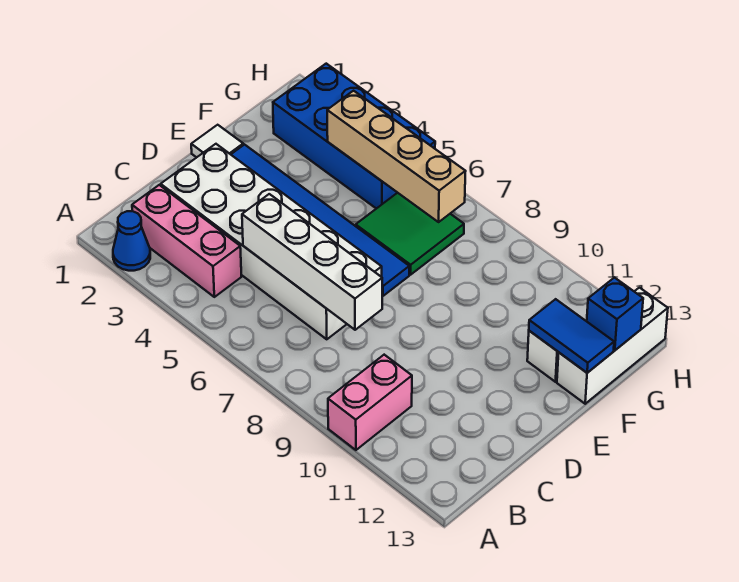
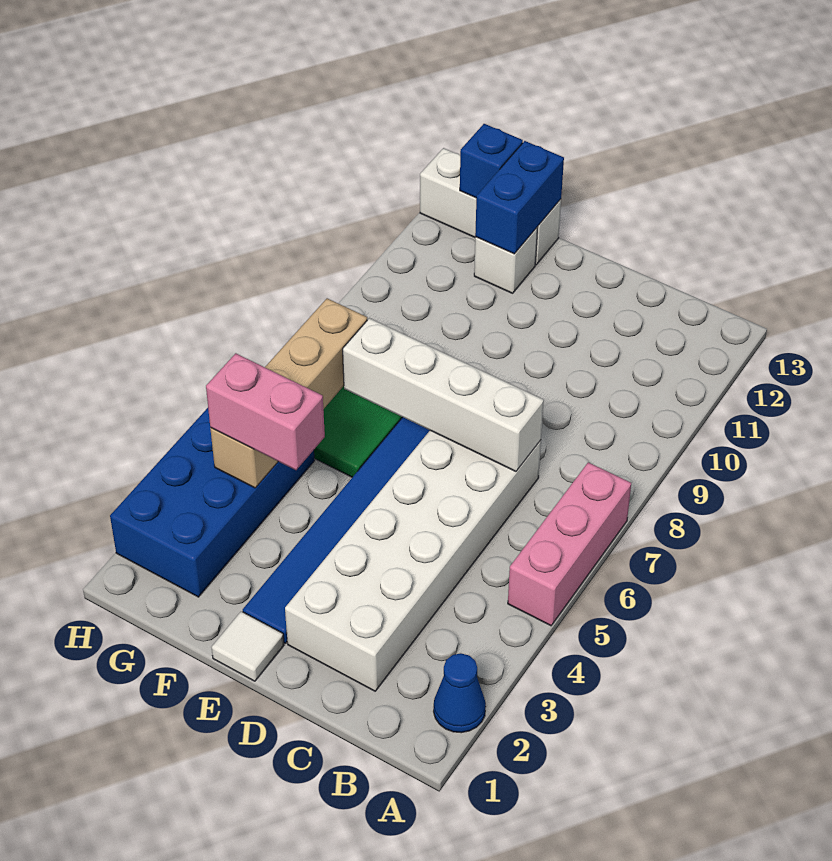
pink 1x2 brick [328,355,412,450] -> pink 1x2 brick moved to [206,353,325,470]
pink 1x3 brick [132,185,242,297] -> pink 1x3 brick moved to [508,462,631,626]
white 1x4 brick [242,194,382,330] -> white 1x4 brick turned to [343,318,544,471]
blue 1x2 tile [529,299,614,373] -> blue 1x2 brick [475,141,564,254]

